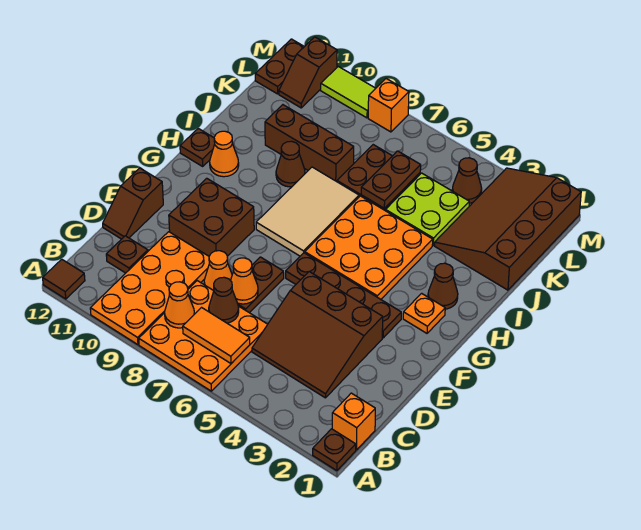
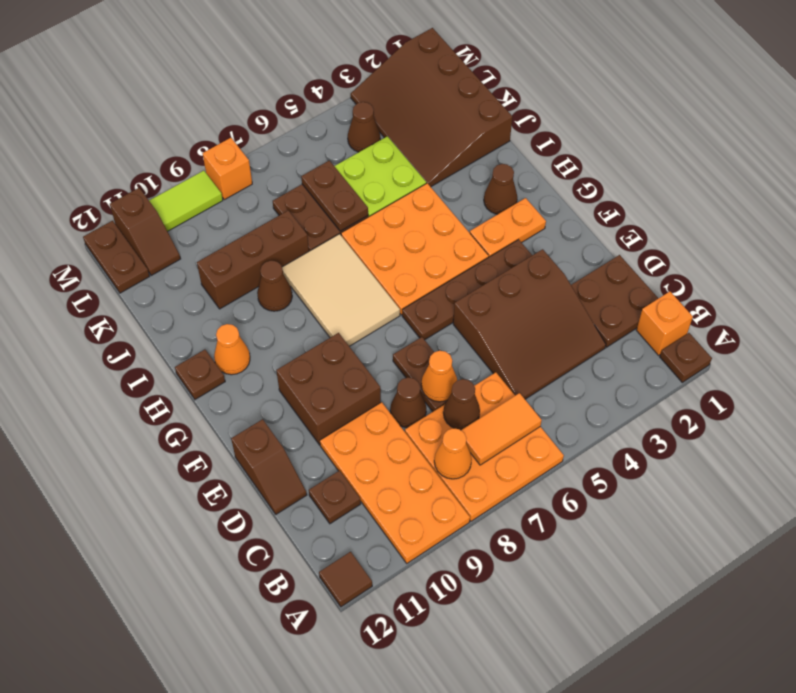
none -> brown 2x2 plate [571,255,658,347]
orange 1x1 cone [204,251,232,291] -> brown 1x1 cone [390,377,426,428]
orange 1x1 plate [403,293,445,333] -> orange 1x2 plate [470,198,546,257]

